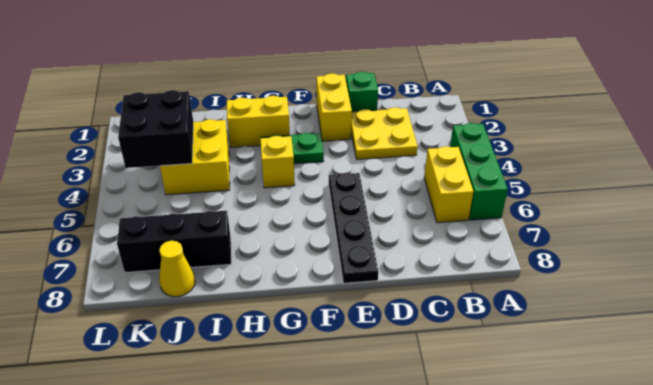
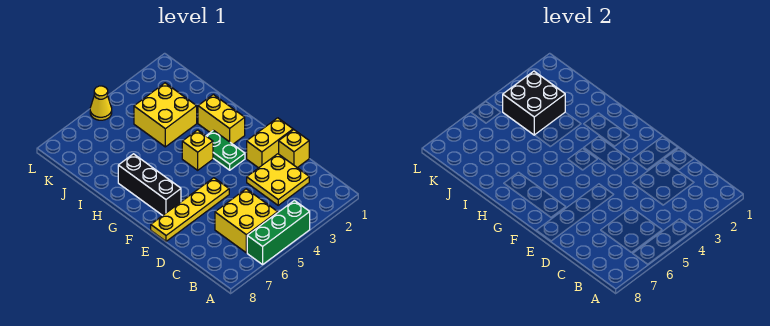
yellow 1x2 brick [424,146,473,223] -> yellow 2x2 brick [215,189,278,253]
green 1x1 brick [346,72,378,112] -> yellow 1x1 brick [279,130,309,168]
black 1x4 plate [329,173,378,283] -> yellow 1x4 plate [151,178,229,241]
black 1x3 brick [117,211,231,273] -> black 1x3 brick moved to [118,154,181,216]
yellow 1x1 cone [159,241,195,297] -> yellow 1x1 cone moved to [90,86,112,120]

